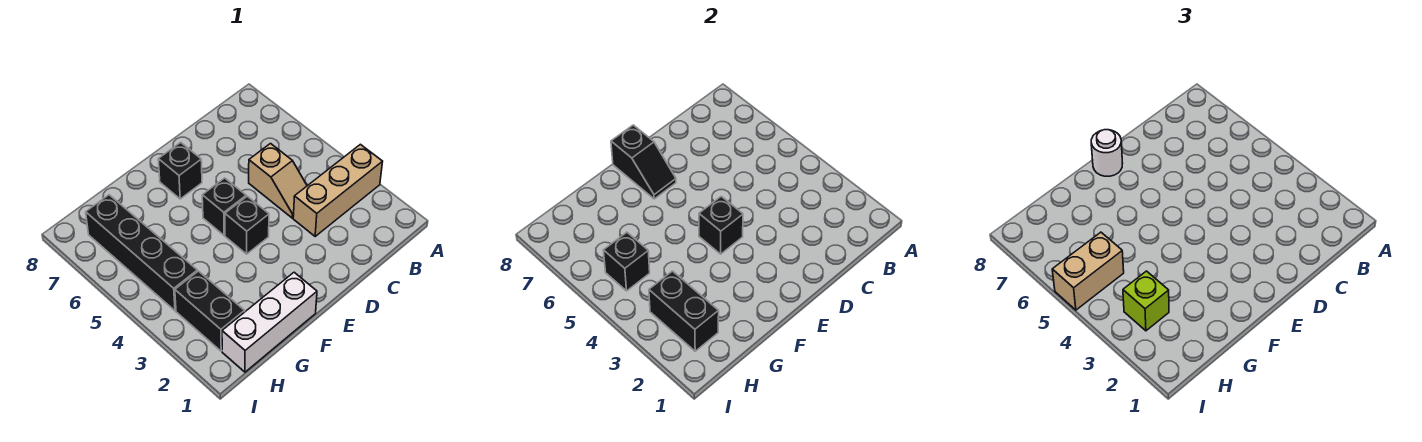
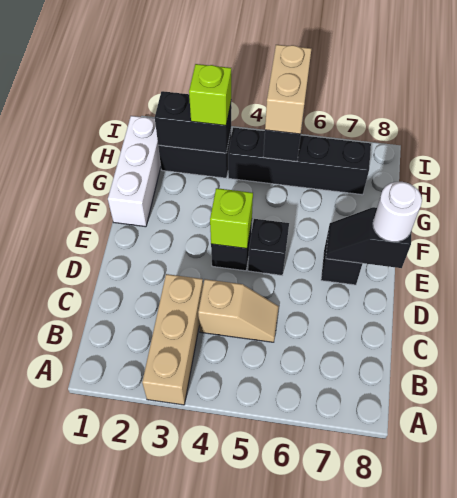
tan 1x2 slope [249,144,307,218] -> tan 1x2 slope turned to [198,279,279,342]
black 1x1 brick [699,196,743,254] -> lime 1x1 brick [210,188,253,249]

